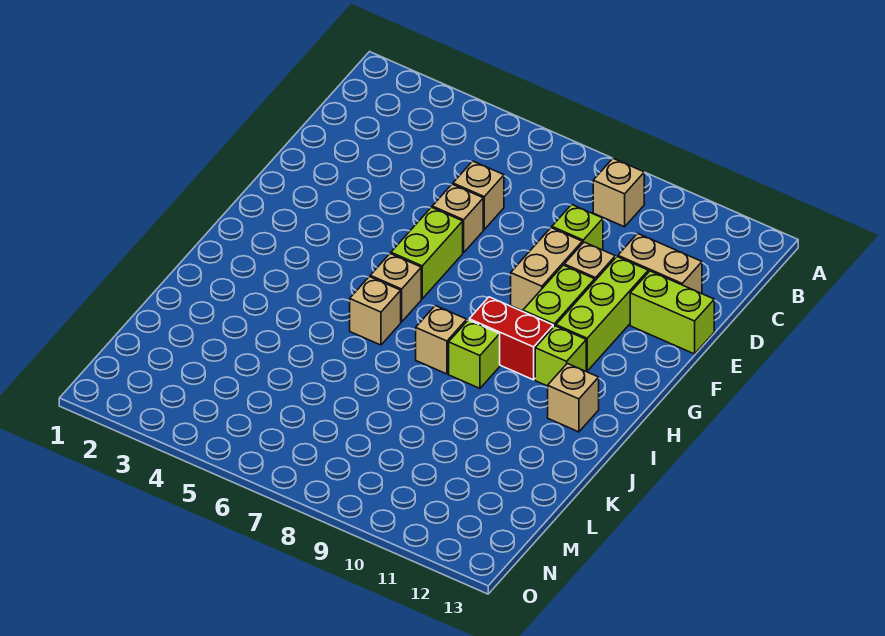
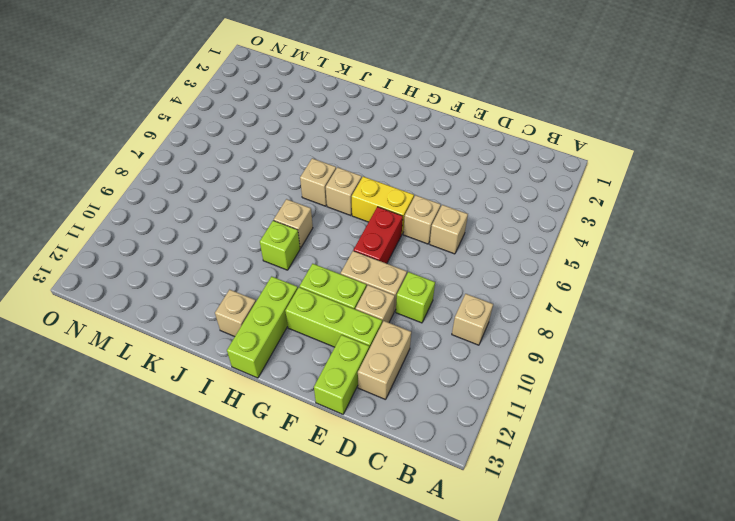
lime 1x2 brick [391,207,463,299] -> yellow 1x2 brick [352,176,414,234]
red 1x2 brick [469,297,553,380] -> red 1x2 brick moved to [353,207,403,264]
lime 1x1 brick [535,326,586,386] -> lime 1x3 brick [227,276,298,378]

